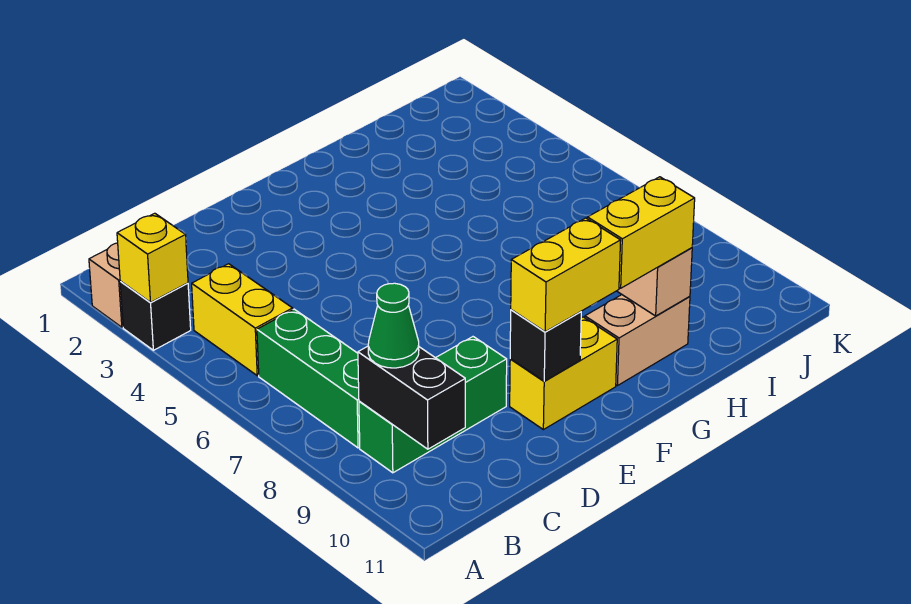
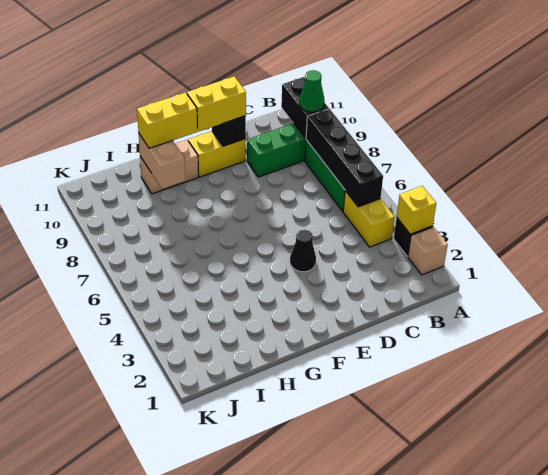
none -> black 1x4 brick [306,109,383,207]
none -> black 1x1 cone [290,230,316,272]

